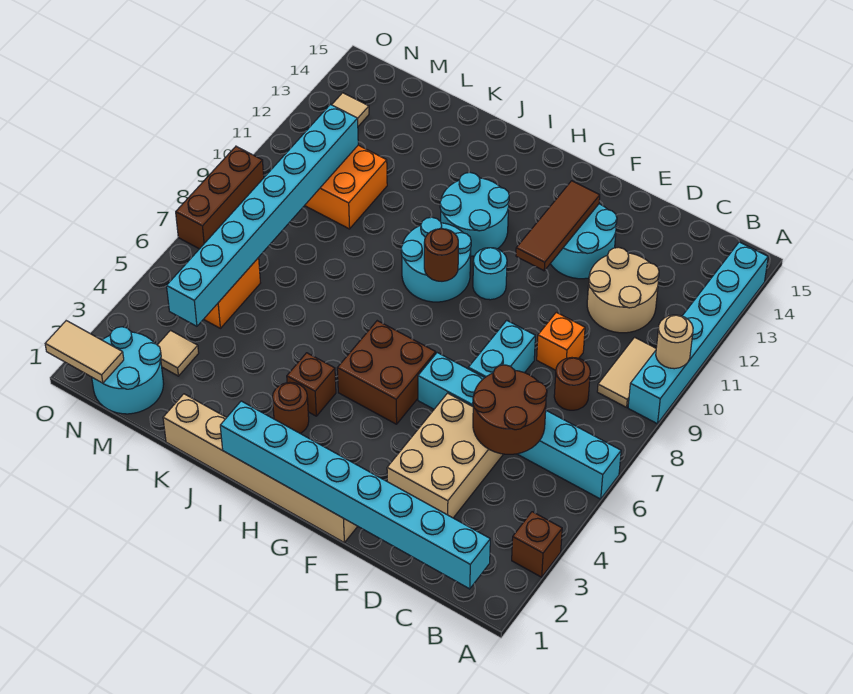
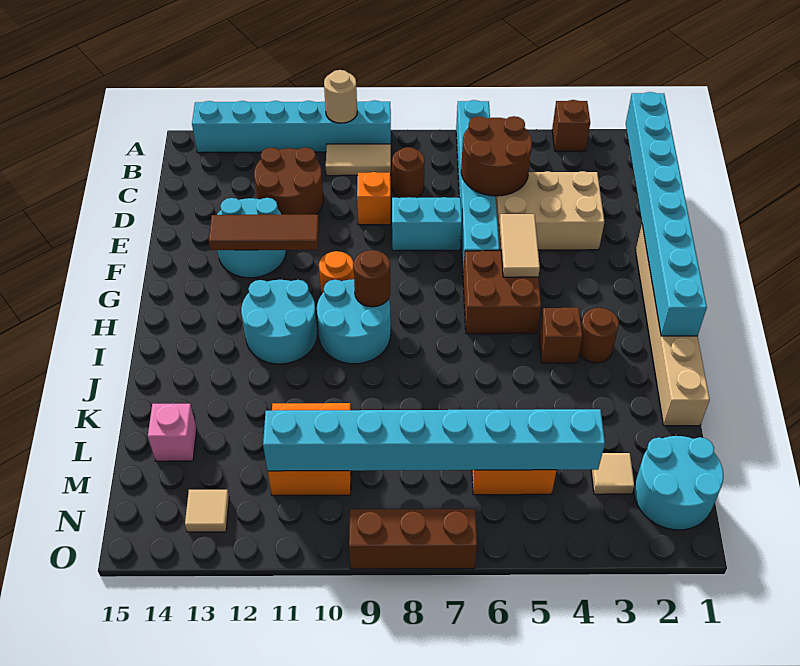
tan 2x2 round brick [587,247,659,333] -> brown 2x2 round brick [254,147,323,215]
cyan 1x1 round brick [473,248,507,300] -> orange 1x1 round brick [319,251,354,295]
none -> pink 1x1 brick [148,404,197,461]
tan 1x2 tile [45,321,124,383] -> tan 1x2 tile moved to [499,214,540,277]

